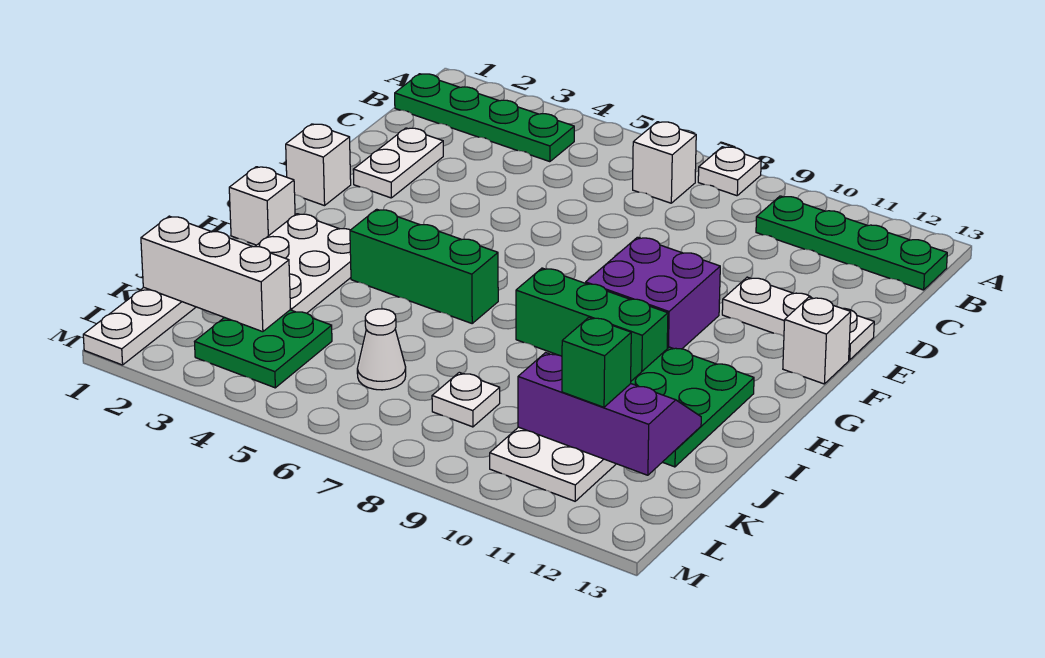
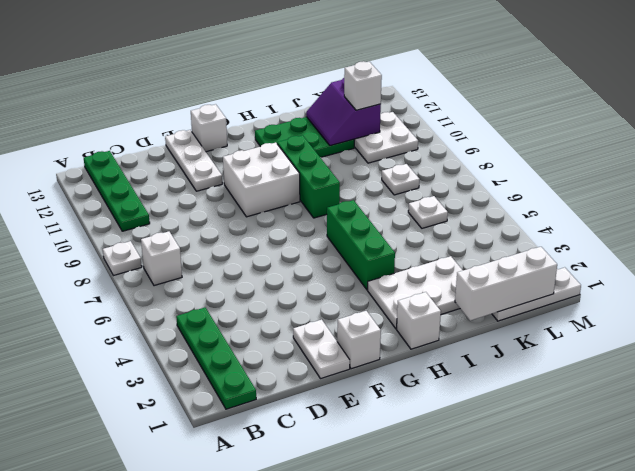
white 1x2 plate [353,128,443,198] -> white 1x2 plate turned to [293,320,350,379]
purple 2x2 brick [586,237,720,349] -> white 2x2 brick [223,143,300,217]
purple 2x3 slope [518,353,701,475] -> purple 2x2 slope [306,78,381,146]
white 1x3 brick [141,216,291,332] -> white 1x3 brick turned to [455,247,557,321]
green 2x2 plate [194,310,332,388] -> none
white 1x1 cone [357,309,406,390] -> white 1x1 plate [408,196,448,228]
green 1x1 brick [562,317,631,407] -> white 1x1 brick [344,61,382,110]

